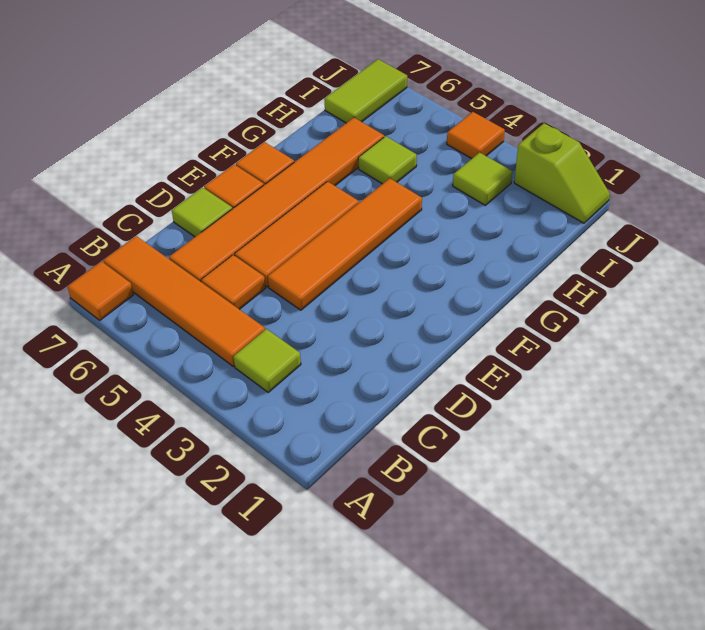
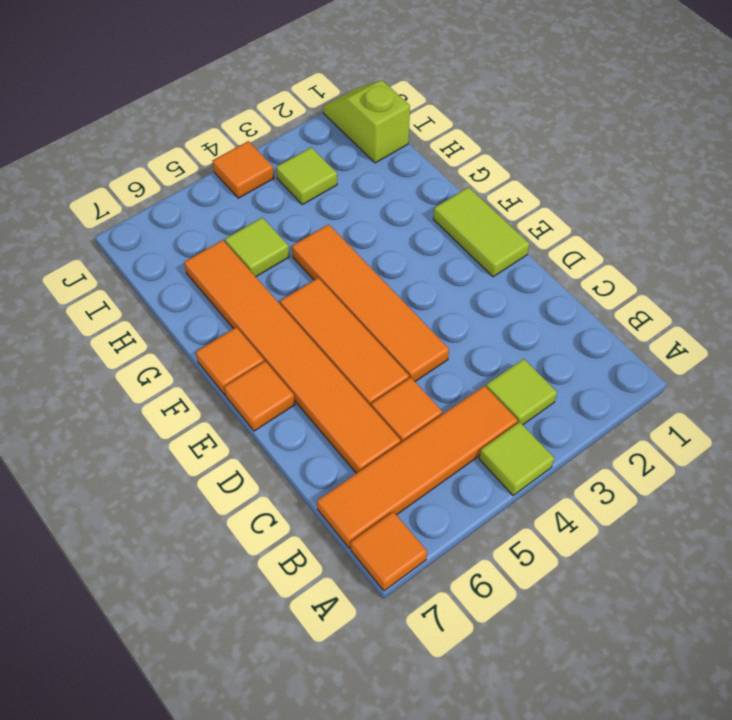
lime 1x1 tile [172,188,232,237] -> lime 1x1 tile moved to [479,422,554,496]
lime 1x2 tile [324,59,407,123] -> lime 1x2 tile moved to [433,187,529,277]
lime 1x2 slope [514,123,610,223] -> lime 1x2 slope turned to [323,80,410,163]

